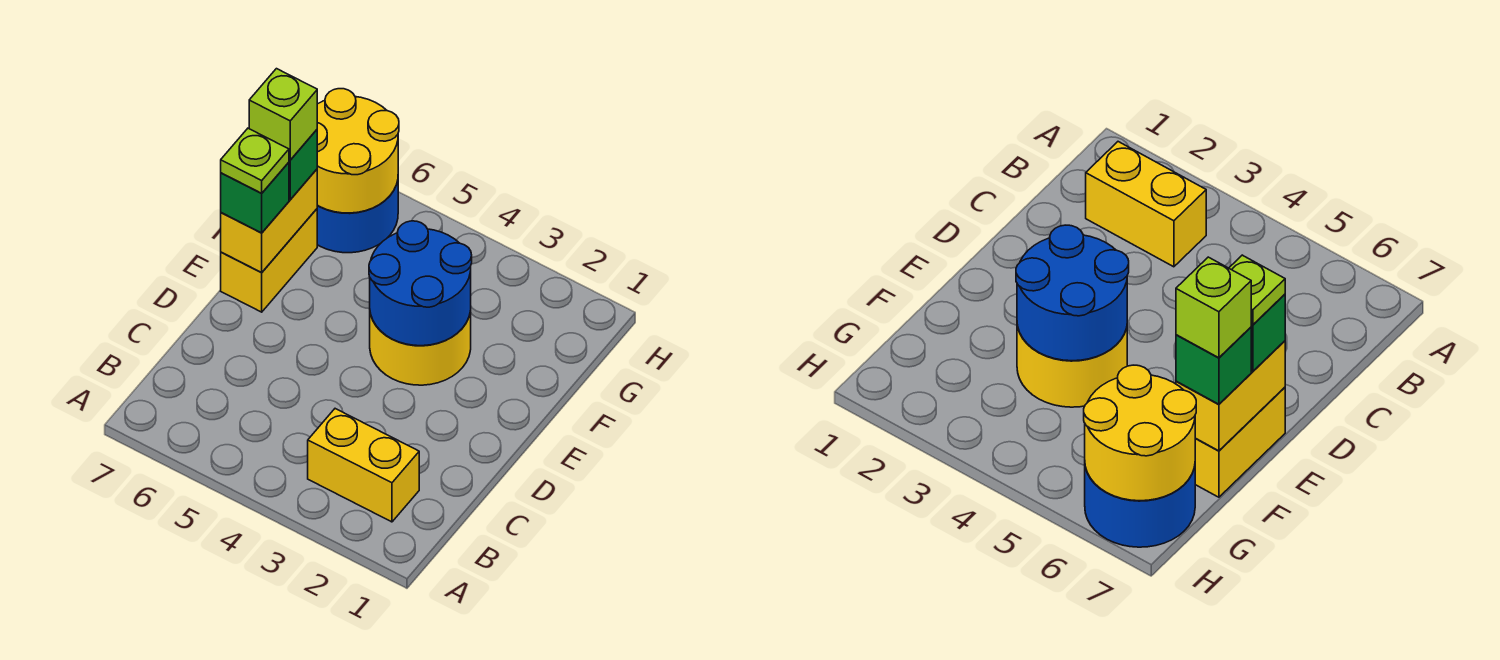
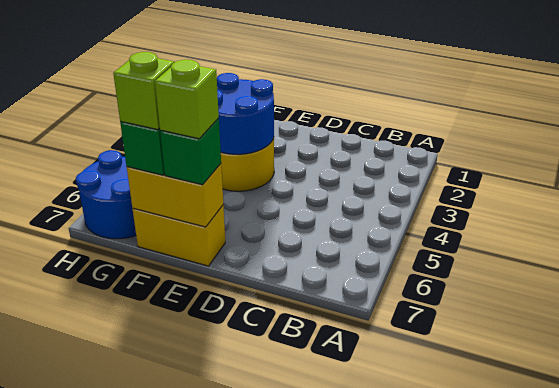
yellow 1x2 brick [308,409,419,522] -> none
lime 1x1 plate [221,128,289,193] -> lime 1x1 brick [155,60,219,139]
yellow 2x2 round brick [317,89,399,213] -> none

